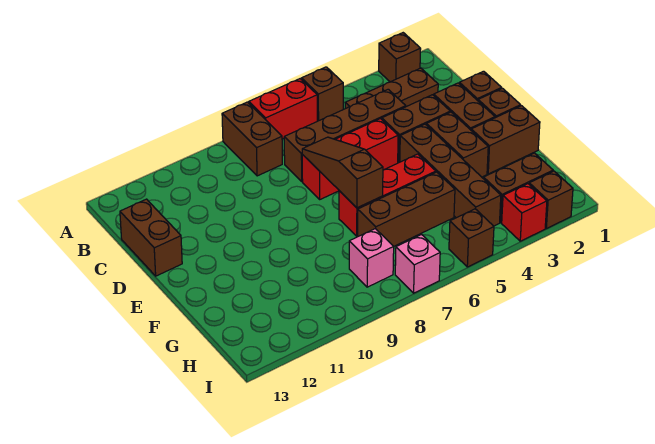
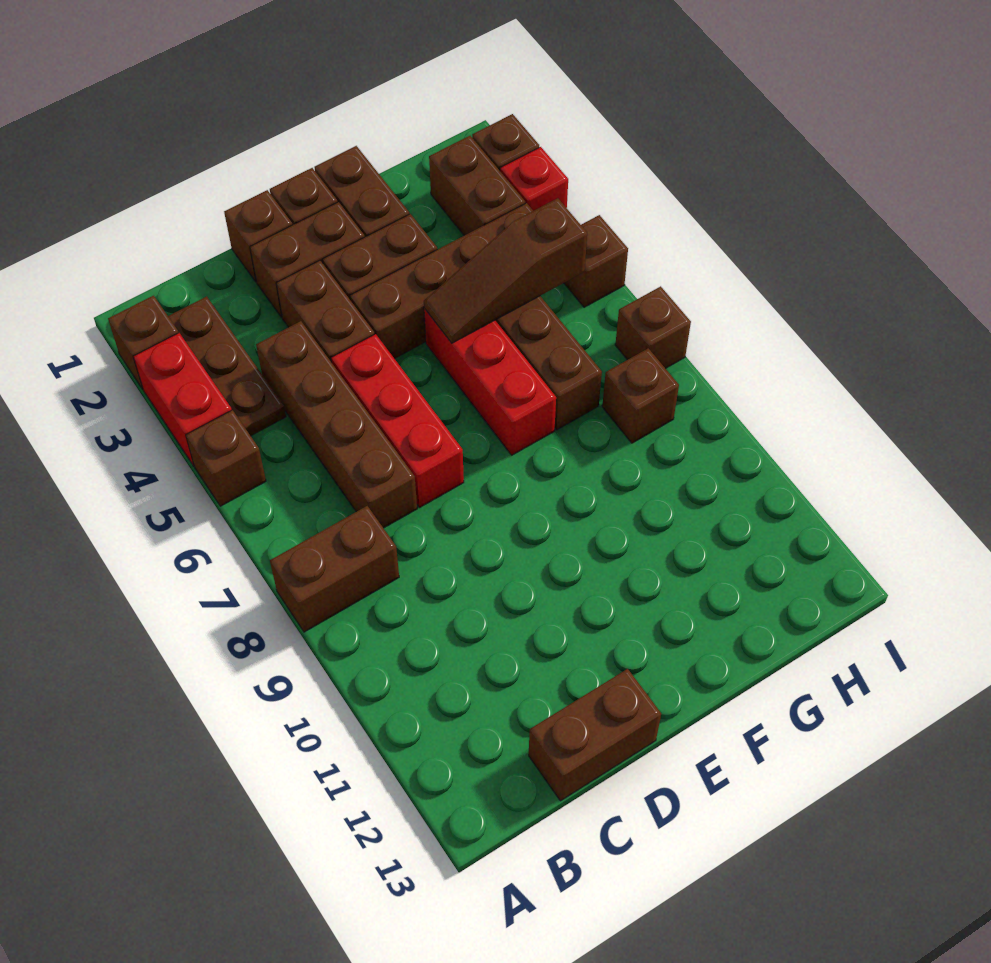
red 1x2 brick [249,79,317,139] -> red 1x2 brick moved to [133,333,232,466]
brown 1x3 slope [302,137,383,208] -> brown 1x3 slope moved to [424,198,587,343]
pink 1x1 brick [349,229,394,287] -> brown 1x1 brick [602,348,679,443]
pink 1x1 brick [395,235,440,293] -> brown 1x1 brick [615,286,691,369]

